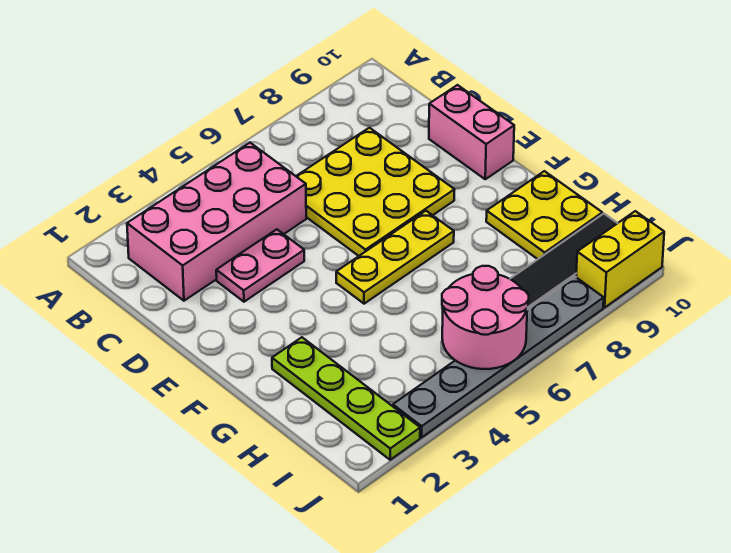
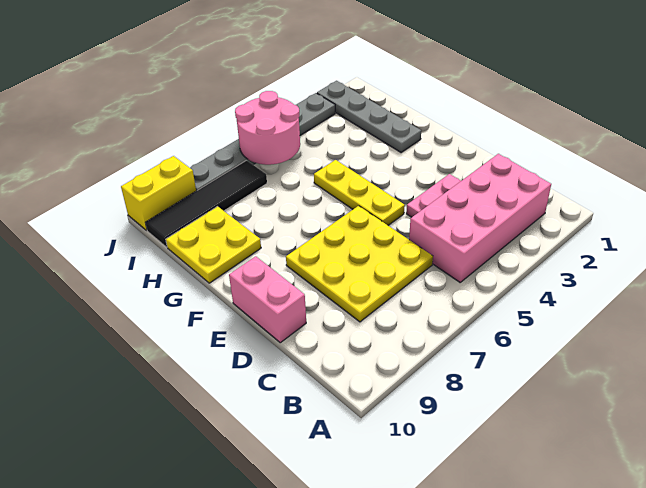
yellow 1x3 plate [336,211,454,304] -> yellow 1x3 plate turned to [314,160,405,225]
lime 1x4 plate [272,337,420,460] -> grey 1x4 plate [317,81,421,152]

